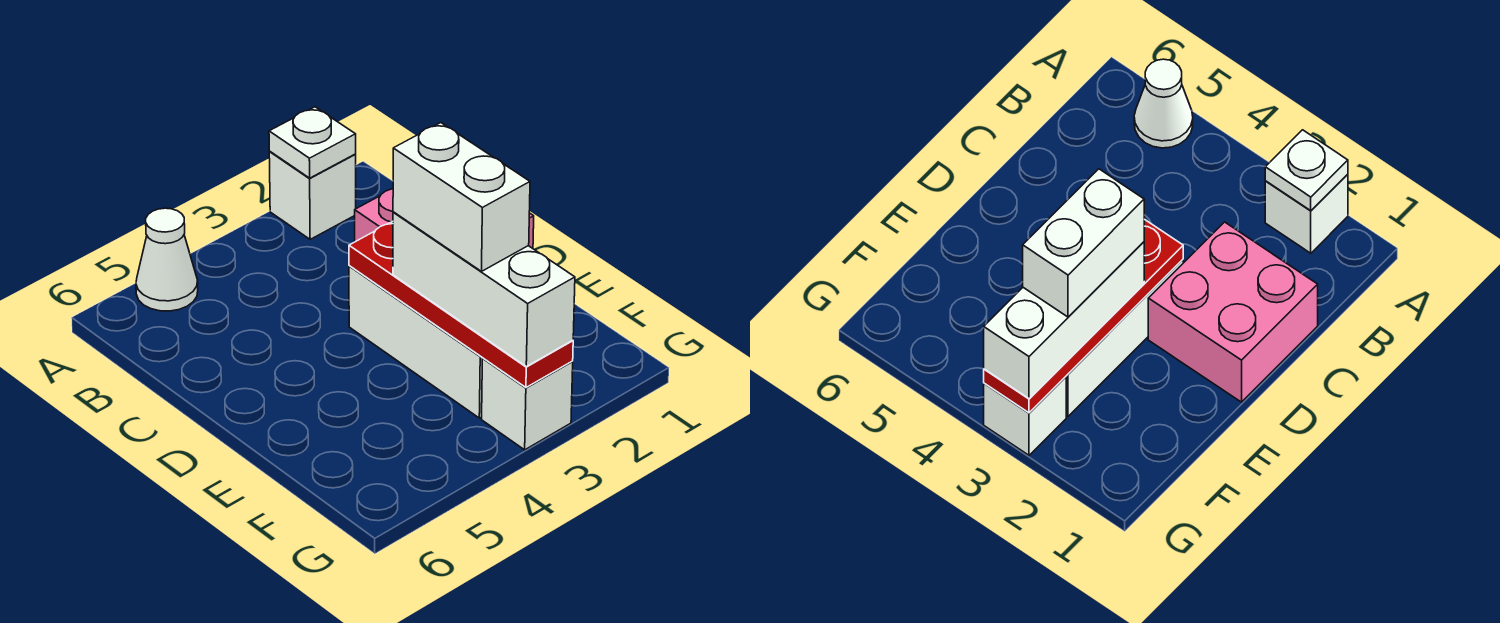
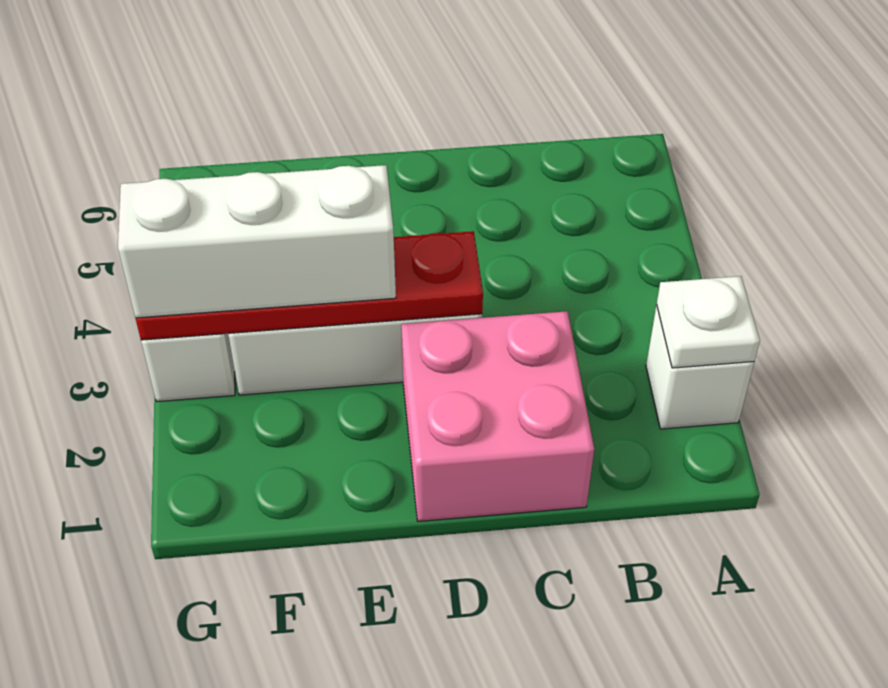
white 1x1 cone [136,208,198,311] -> none
white 1x2 brick [393,123,530,271] -> none

